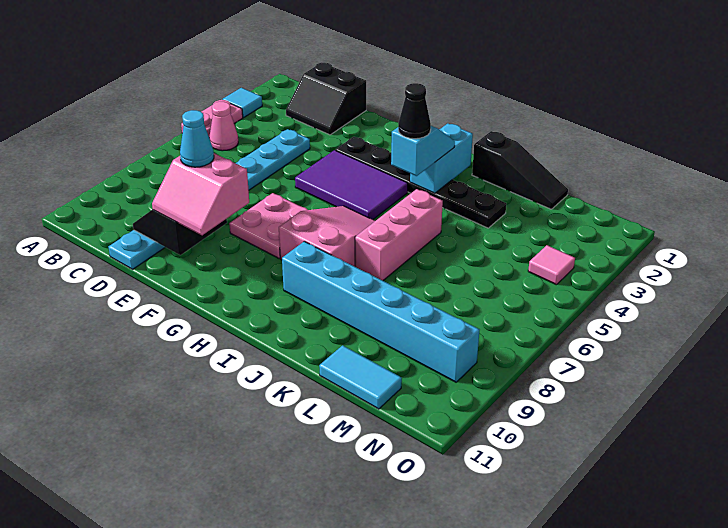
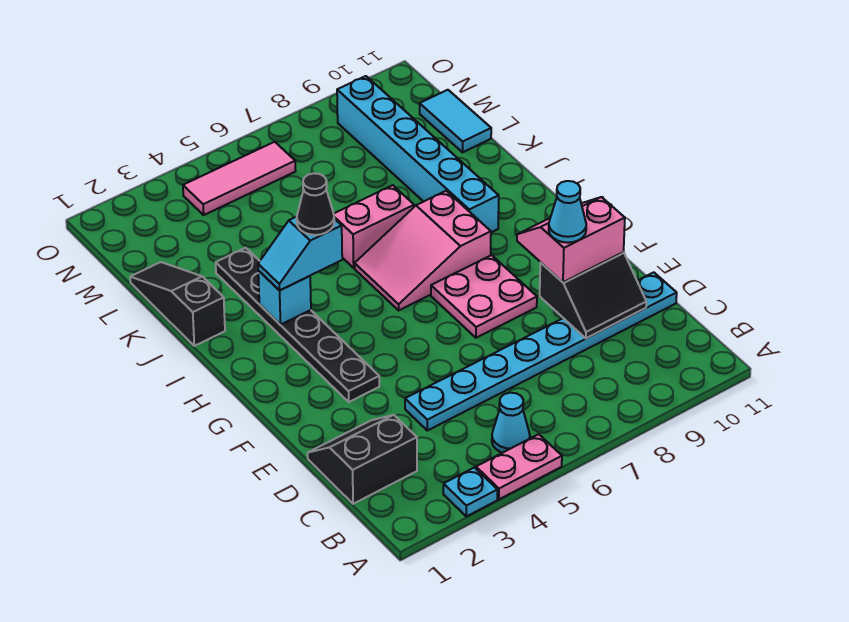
cyan 1x1 tile [223,88,262,118] -> cyan 1x1 plate [443,468,497,516]
pink 1x1 cone [209,102,238,151] -> cyan 1x1 cone [492,393,530,453]
black 2x2 slope [286,63,366,135] -> black 2x2 slope turned to [308,415,417,504]
pink 2x2 slope [152,153,249,235] -> pink 2x2 slope turned to [517,197,625,282]
purple 2x3 tile [295,150,408,220] -> none
cyan 1x2 brick [410,123,473,193] -> cyan 1x1 brick [258,271,311,325]
pink 1x3 brick [355,189,443,281] -> pink 1x2 brick [334,185,414,268]
pink 1x1 tile [528,245,575,285] -> pink 1x3 tile [183,142,295,215]

